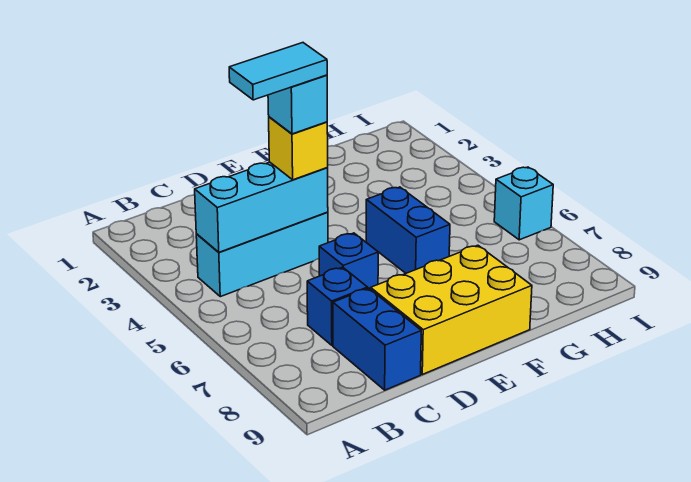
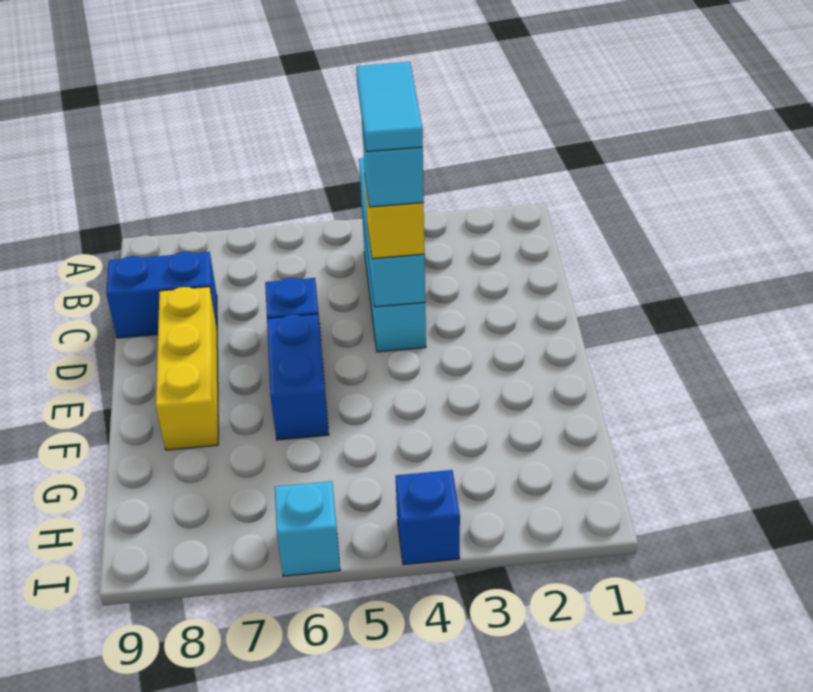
blue 1x1 brick [307,267,368,345] -> blue 1x1 brick moved to [396,470,460,565]
yellow 2x3 brick [371,245,532,374] -> yellow 1x3 brick [156,287,218,450]
blue 1x2 brick [366,187,450,273] -> blue 1x2 brick turned to [267,314,329,440]

